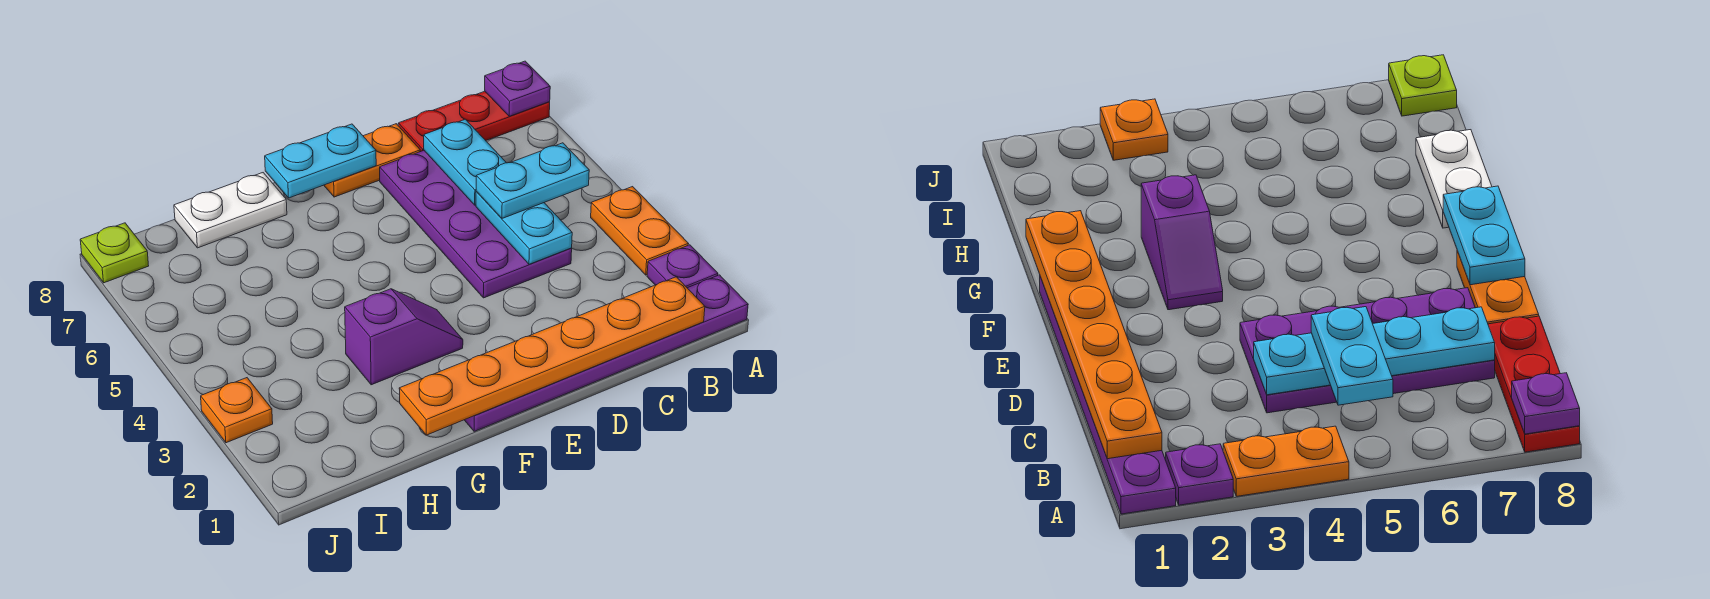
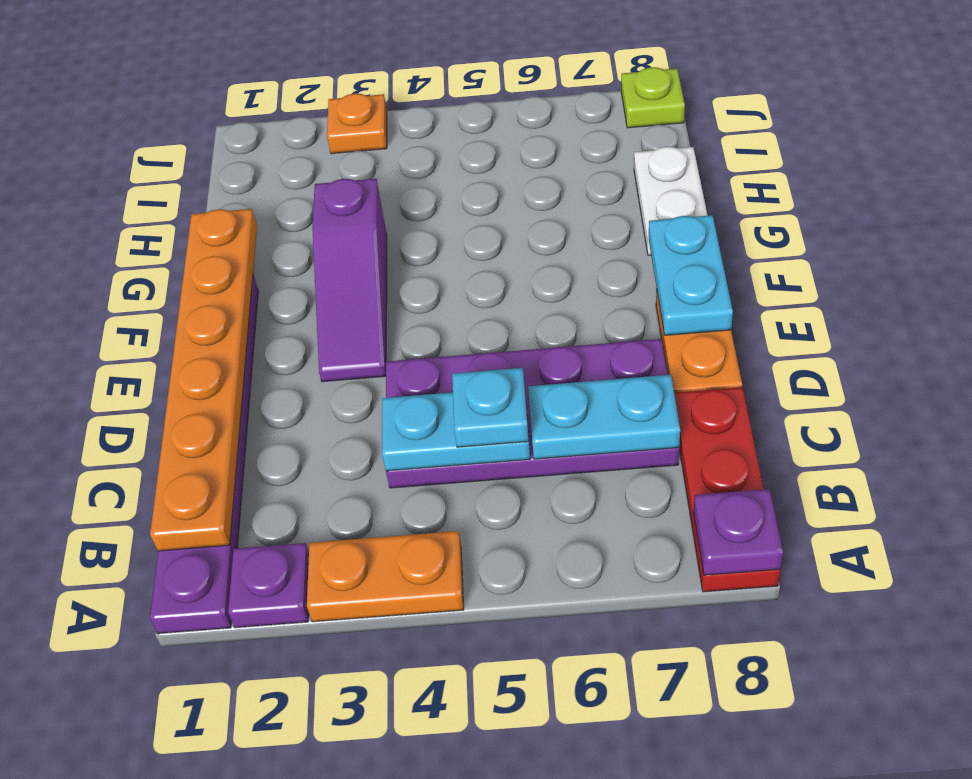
cyan 1x2 plate [476,143,589,218] -> cyan 1x1 plate [452,368,529,447]
purple 1x2 slope [345,289,463,385] -> purple 1x3 slope [312,179,387,382]

